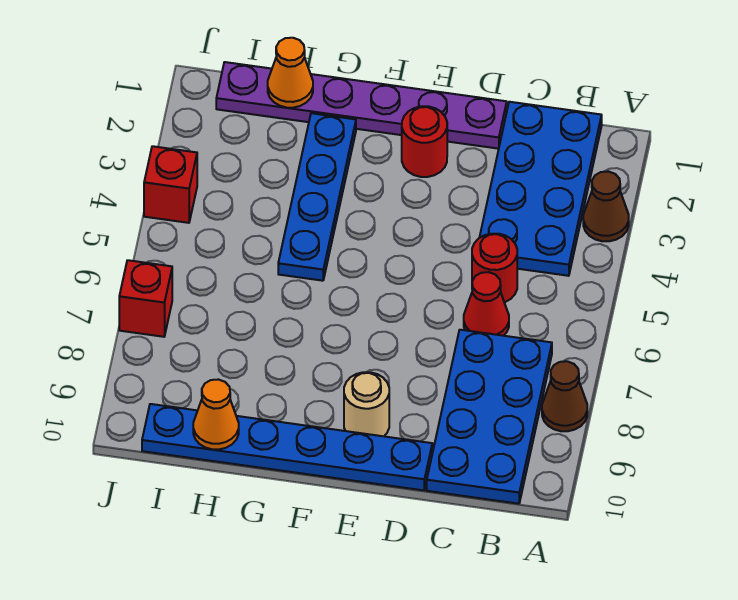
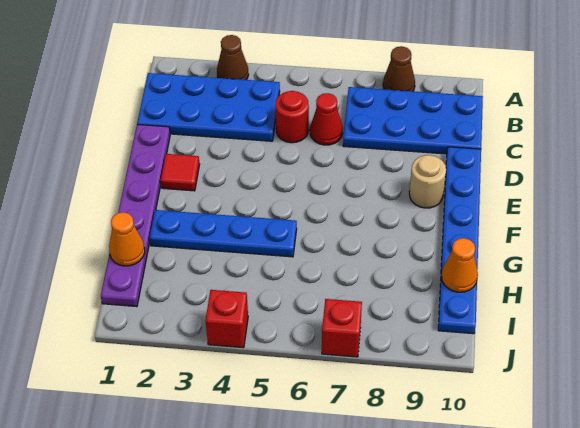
red 1x1 round brick [402,106,447,177] -> red 1x1 tile [161,154,200,191]

